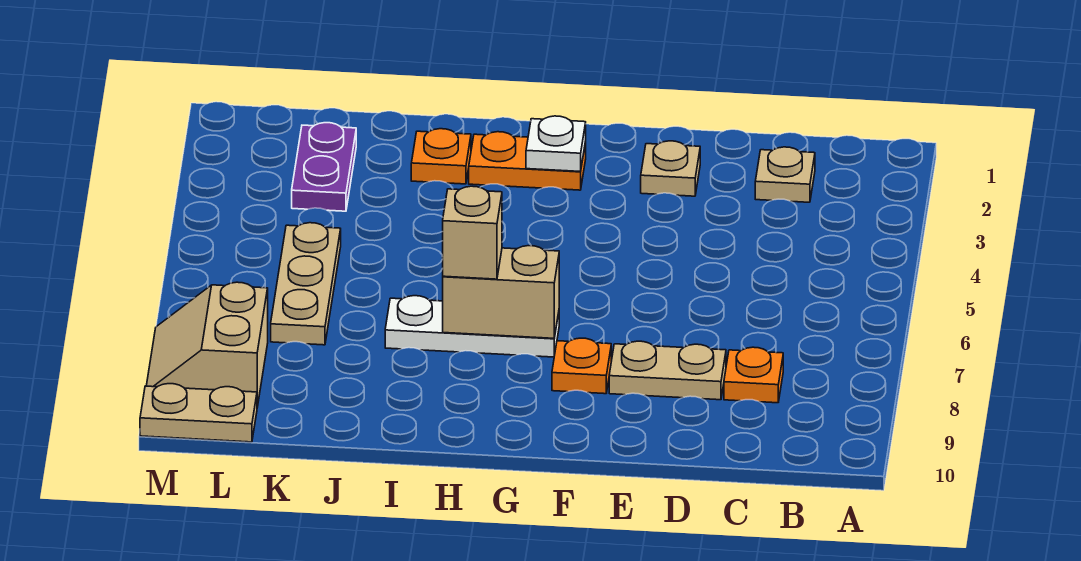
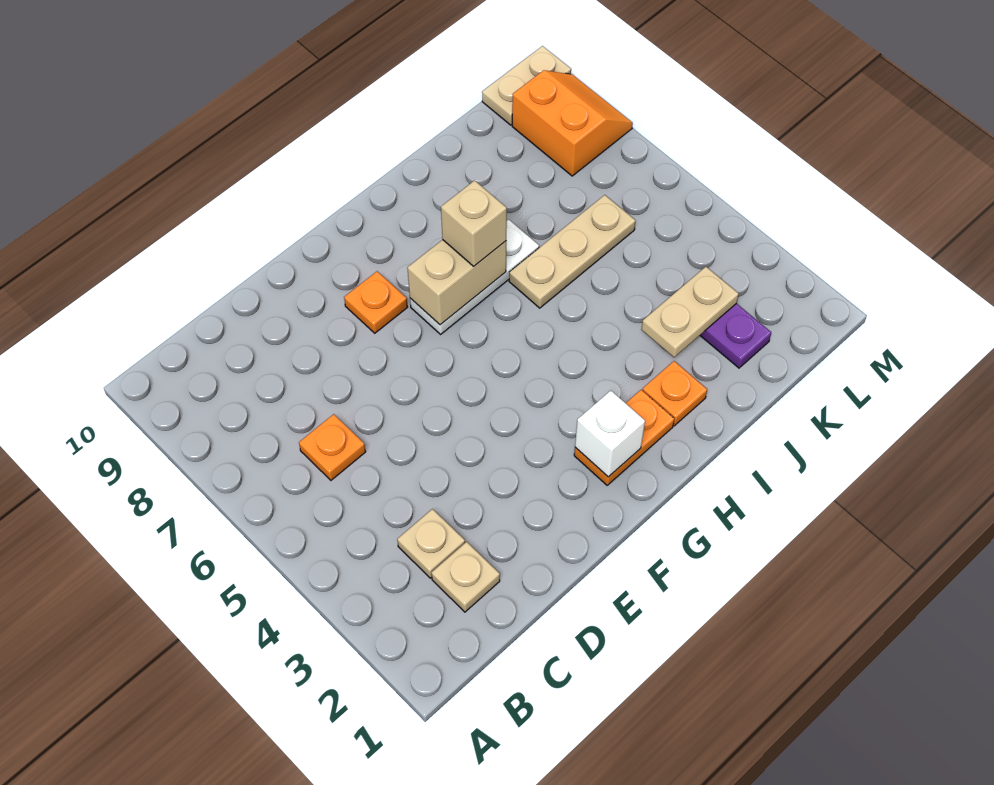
orange 1x1 plate [724,347,783,403] -> orange 1x1 plate moved to [299,414,366,480]
tan 1x2 plate [609,341,726,400] -> tan 1x2 plate moved to [641,267,739,357]
tan 1x1 plate [641,141,700,196] -> tan 1x1 plate moved to [397,509,465,578]
white 1x1 plate [526,116,586,172] -> white 1x1 brick [575,391,645,477]
tan 1x3 plate [271,223,341,345] -> tan 1x3 plate turned to [509,195,636,308]
tan 2x2 slope [146,282,268,407] -> orange 2x2 slope [512,70,633,176]

